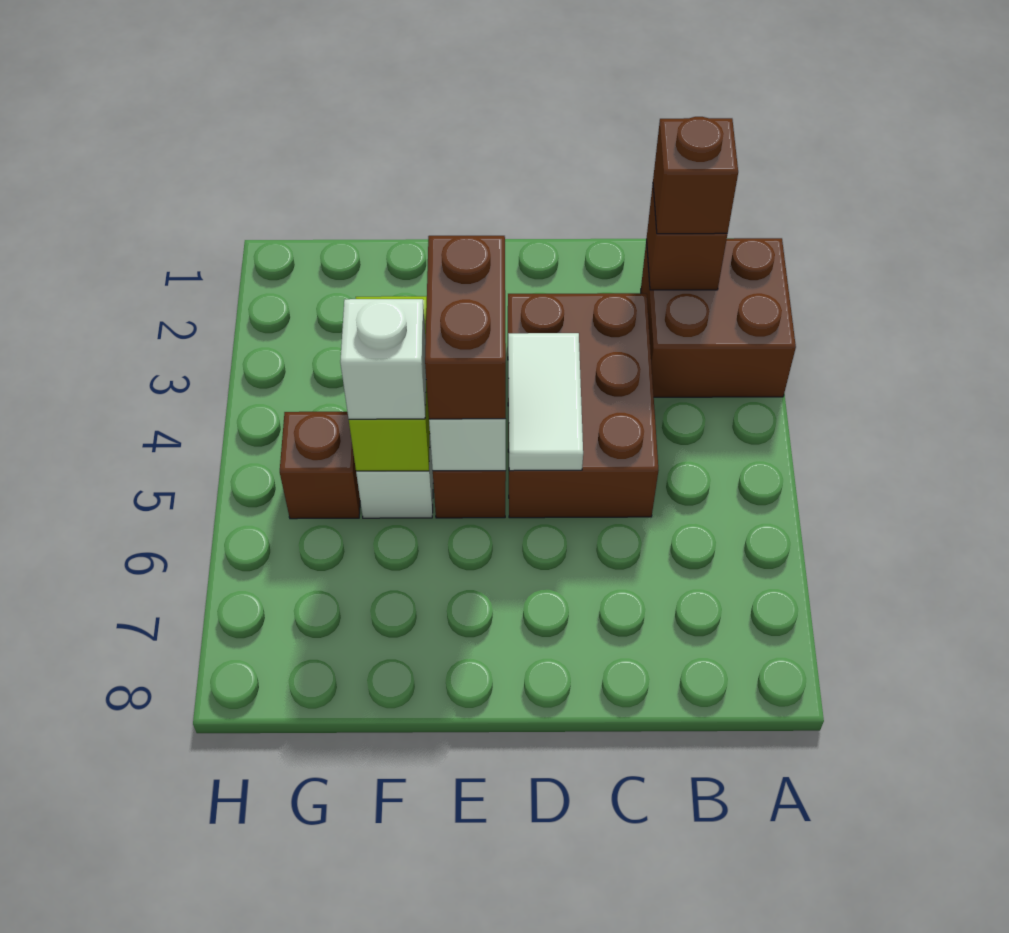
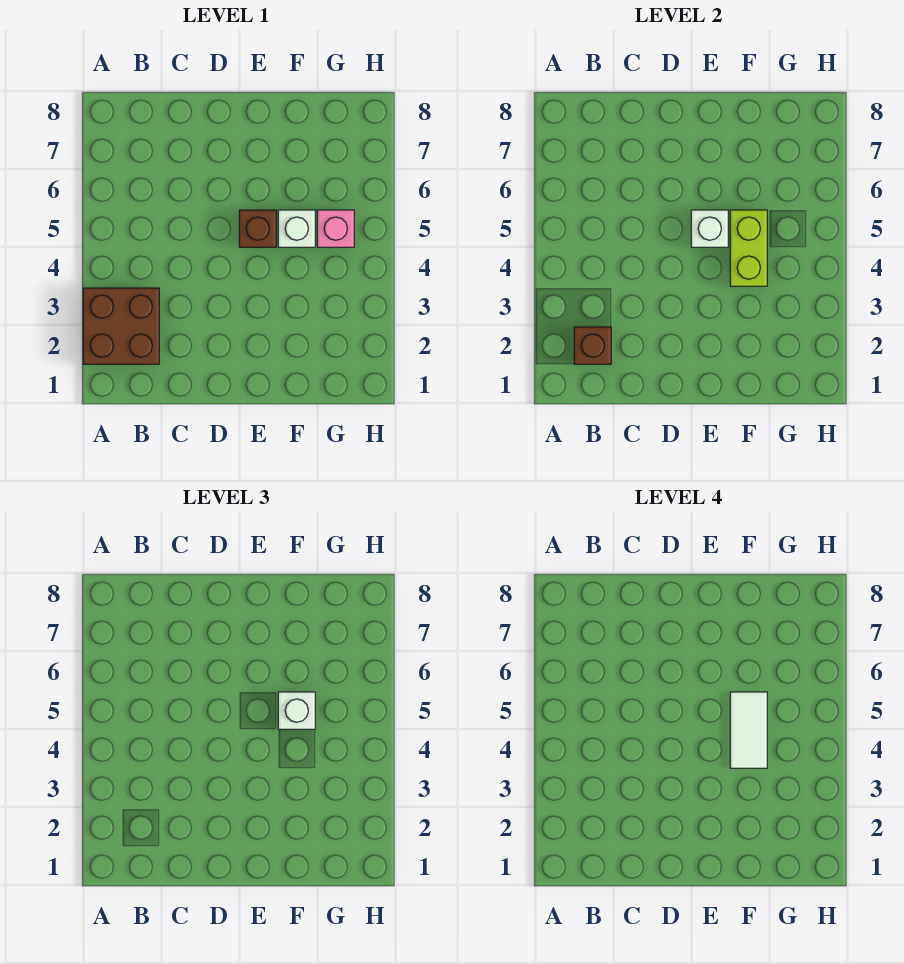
brown 1x1 brick [653,117,738,234] -> none
brown 2x3 brick [508,293,658,518] -> none
white 1x2 tile [508,333,583,471] -> white 1x2 tile moved to [730,692,767,768]
brown 1x2 brick [425,236,506,419] -> none
brown 1x1 brick [280,412,360,519] -> pink 1x1 brick [317,210,354,247]

